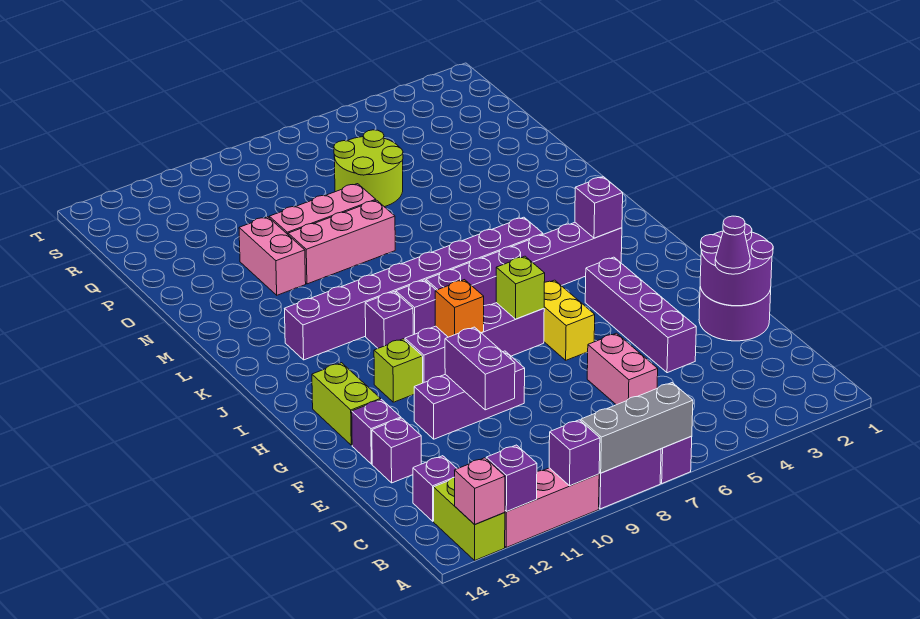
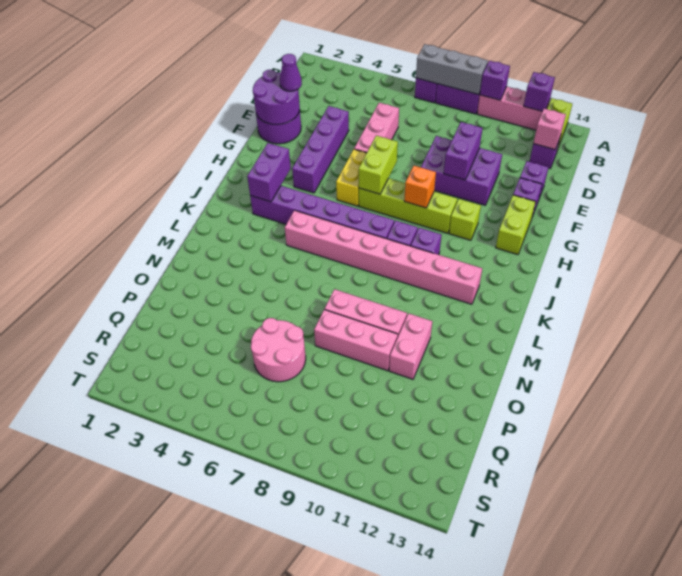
pink 1x1 brick [455,458,505,524] -> pink 1x1 brick moved to [533,109,566,149]
pink 1x2 brick [587,333,658,405] -> pink 1x3 brick [354,103,399,153]
purple 1x3 brick [414,351,525,439] -> purple 2x3 brick [421,136,502,205]
purple 1x4 brick [405,303,544,383] -> lime 1x4 brick [359,178,457,233]
lime 1x1 brick [496,256,545,319] -> lime 1x2 brick [359,136,398,194]
purple 1x1 brick [575,177,623,238] -> purple 1x2 brick [247,143,291,202]
purple 1x8 brick [285,217,543,360] -> pink 1x8 brick [285,210,482,304]
lime 2x2 round brick [334,130,403,207] -> pink 2x2 round brick [251,318,306,382]

